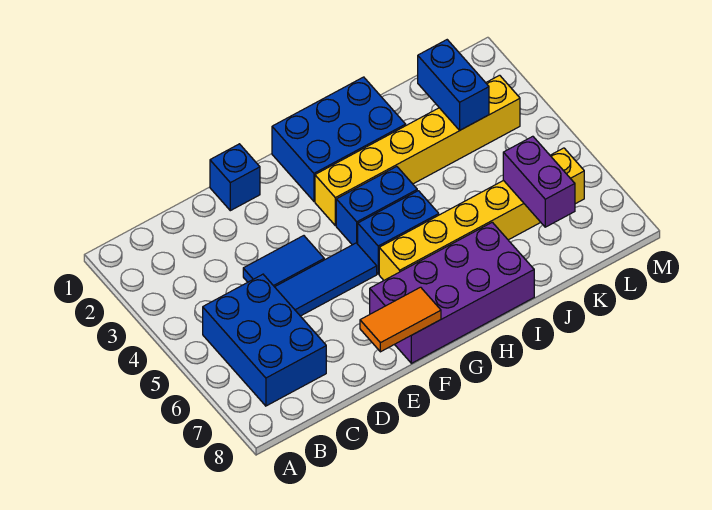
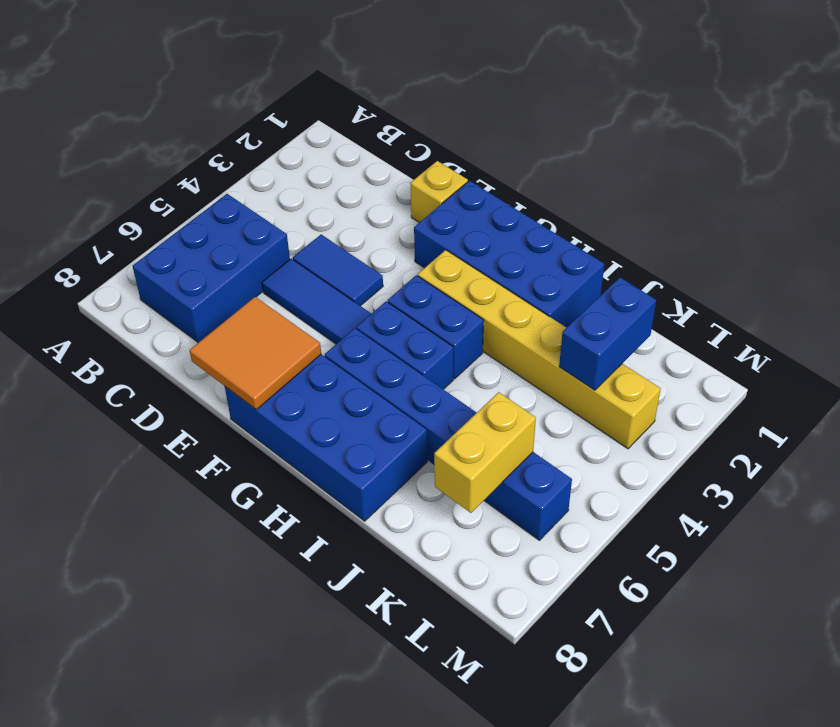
blue 1x1 brick [210,144,260,211] -> yellow 1x1 brick [410,161,468,223]
orange 1x2 tile [360,287,441,352] -> orange 2x2 tile [190,297,321,410]
purple 2x4 brick [370,222,534,363] -> blue 2x4 brick [225,354,427,521]
blue 2x3 brick [272,77,406,201] -> blue 2x4 brick [414,181,604,328]
yellow 1x6 brick [379,148,584,280] -> blue 1x6 brick [325,328,572,540]
purple 1x2 brick [503,136,575,227] -> yellow 1x2 brick [434,392,536,513]

